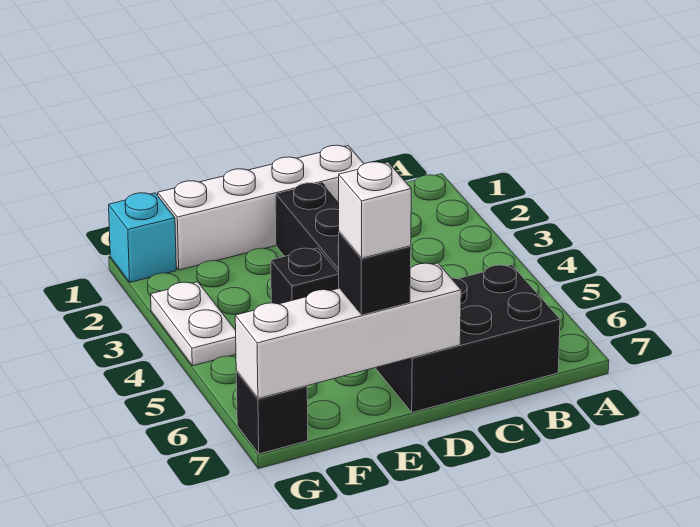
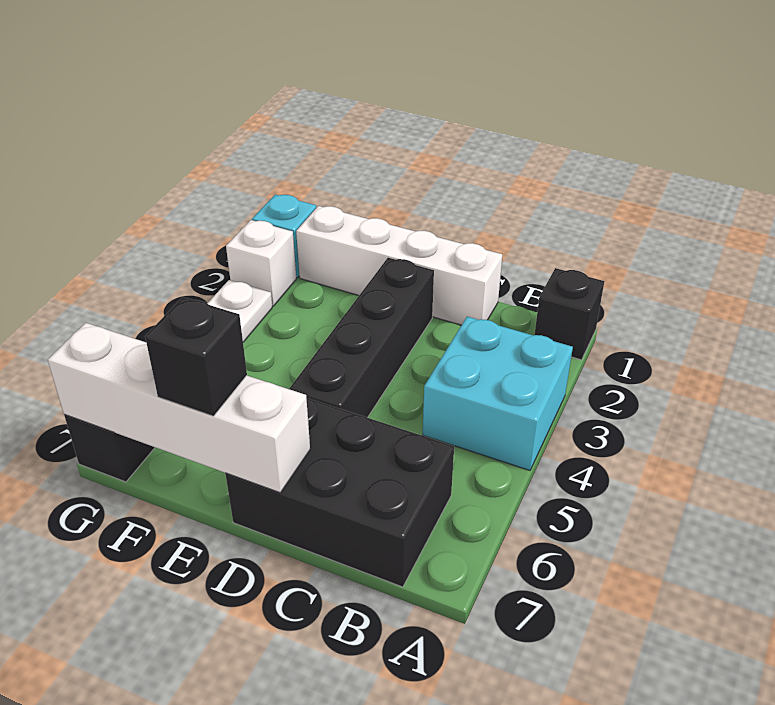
none -> cyan 2x2 brick [423,317,573,470]
black 1x1 brick [271,248,339,304] -> black 1x1 brick moved to [535,268,604,360]
white 1x1 brick [339,162,411,258] -> white 1x1 brick moved to [226,220,296,306]

